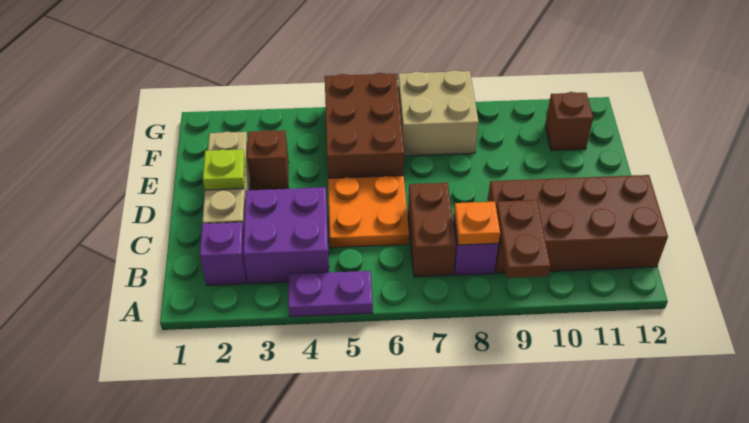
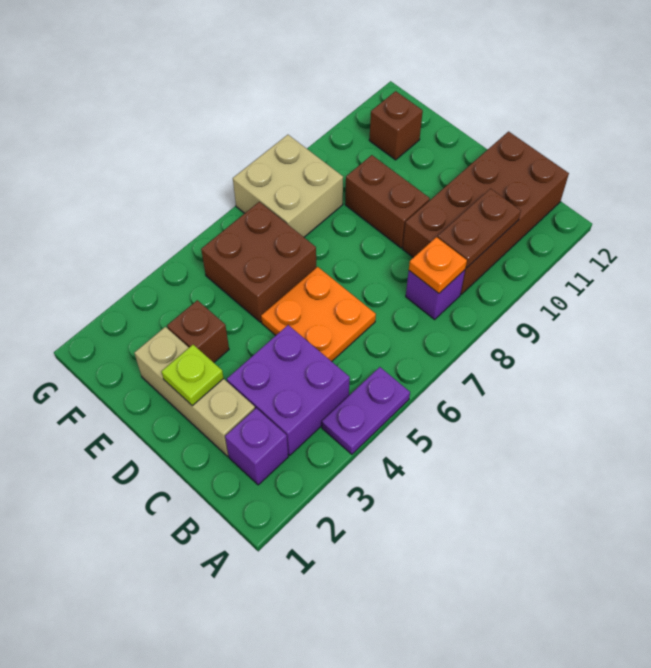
brown 1x2 plate [496,200,550,278] -> brown 1x2 plate turned to [438,189,521,268]
brown 1x2 brick [408,183,456,277] -> brown 1x2 brick moved to [345,155,430,248]
brown 2x3 brick [325,73,404,178] -> brown 2x2 brick [201,202,316,322]

